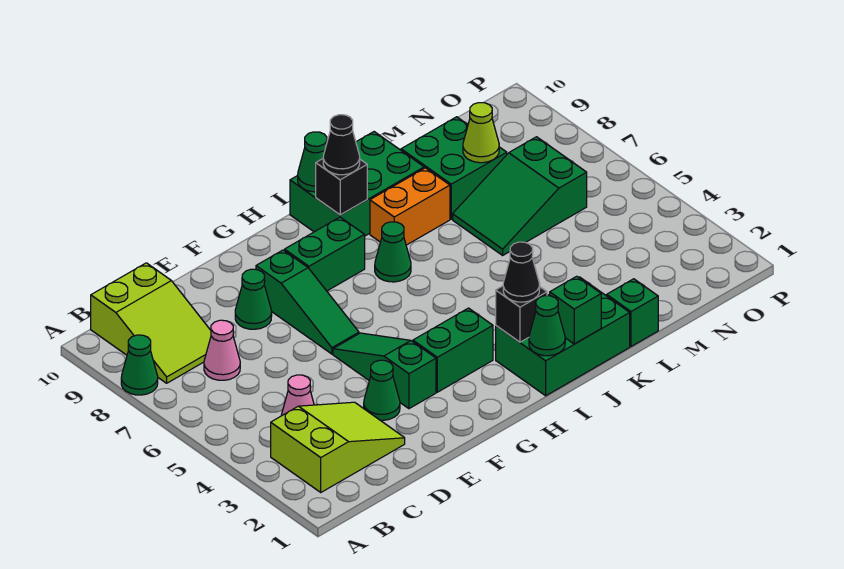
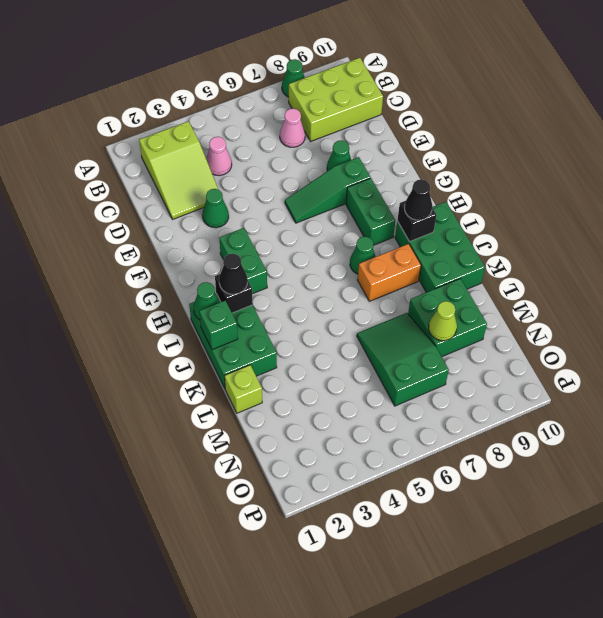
lime 2x3 slope [91,263,211,383] -> lime 2x3 brick [289,58,383,141]
green 1x3 slope [333,333,436,409] -> none
green 1x1 cone [298,132,327,192] -> none
orange 1x2 brick [370,168,450,245] -> orange 1x2 brick turned to [358,244,421,301]
green 1x1 brick [607,279,658,346] -> lime 1x1 brick [225,365,262,413]

